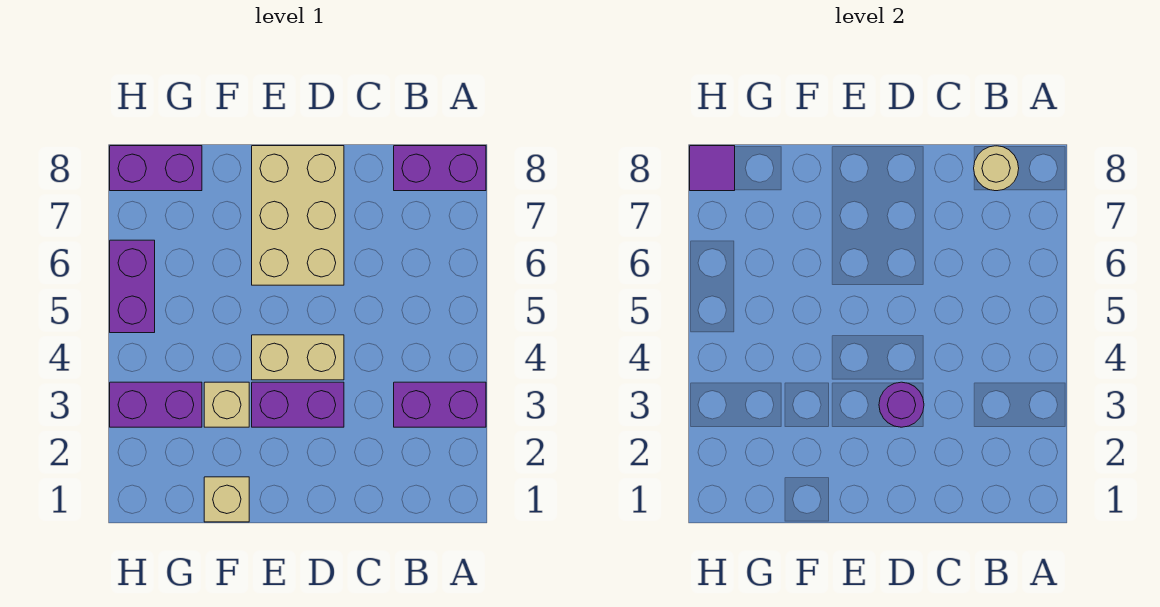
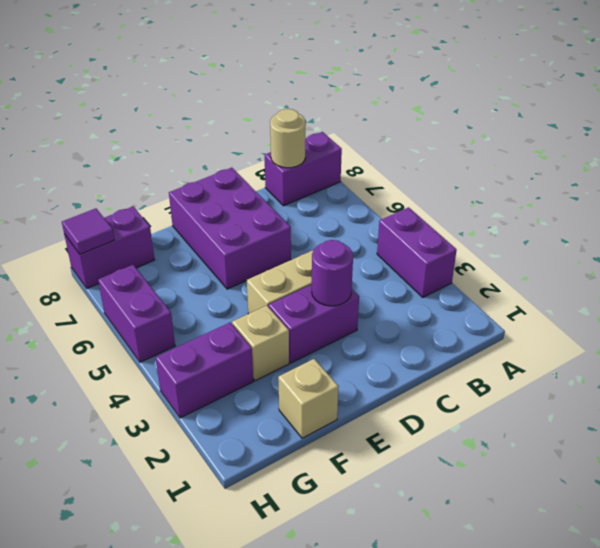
purple 1x2 brick [394,382,486,427] -> purple 1x2 brick turned to [377,207,457,297]
tan 2x3 brick [252,146,344,285] -> purple 2x3 brick [169,168,291,289]

